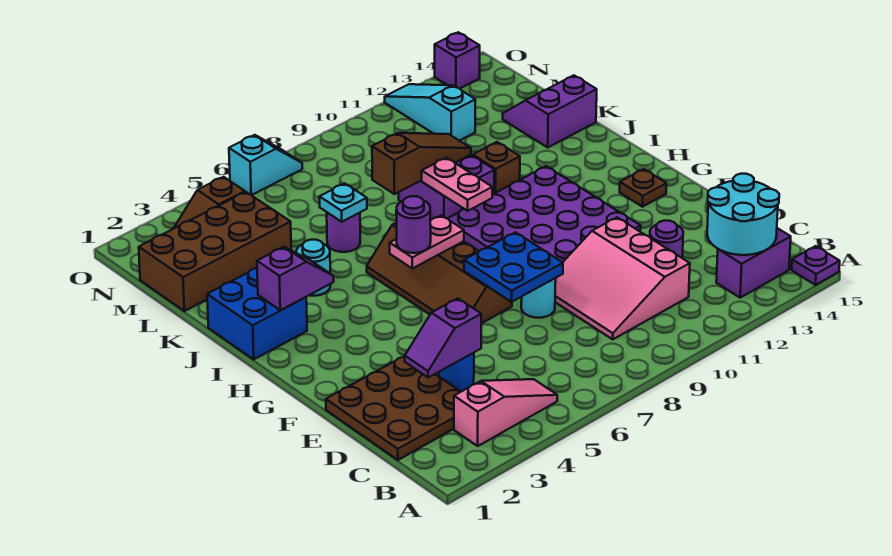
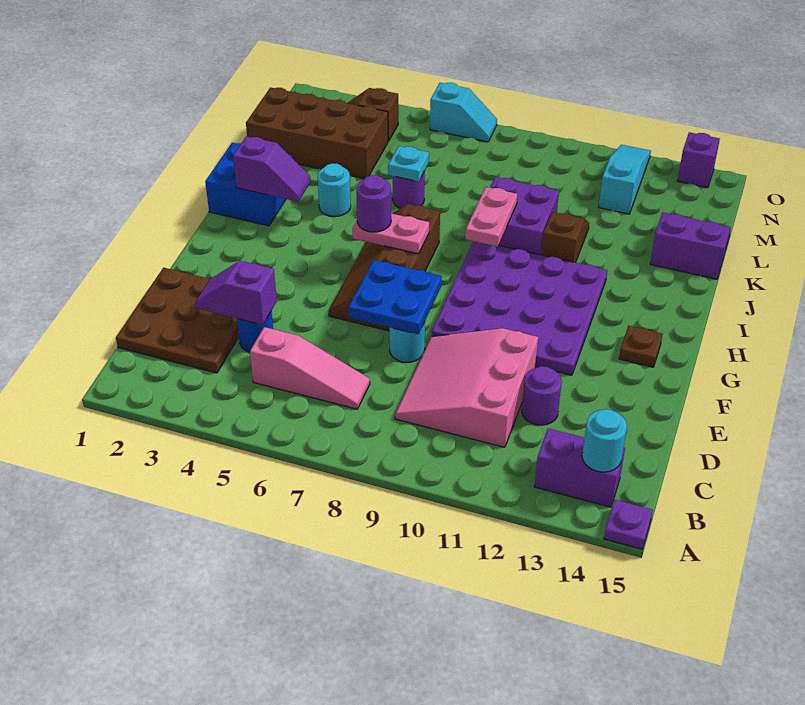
pink 1x3 slope [454,379,557,446] -> pink 1x3 slope moved to [250,327,370,409]
cyan 2x2 round brick [707,174,779,255] -> cyan 1x1 round brick [582,409,627,472]
brown 1x3 slope [372,133,471,194] -> none

